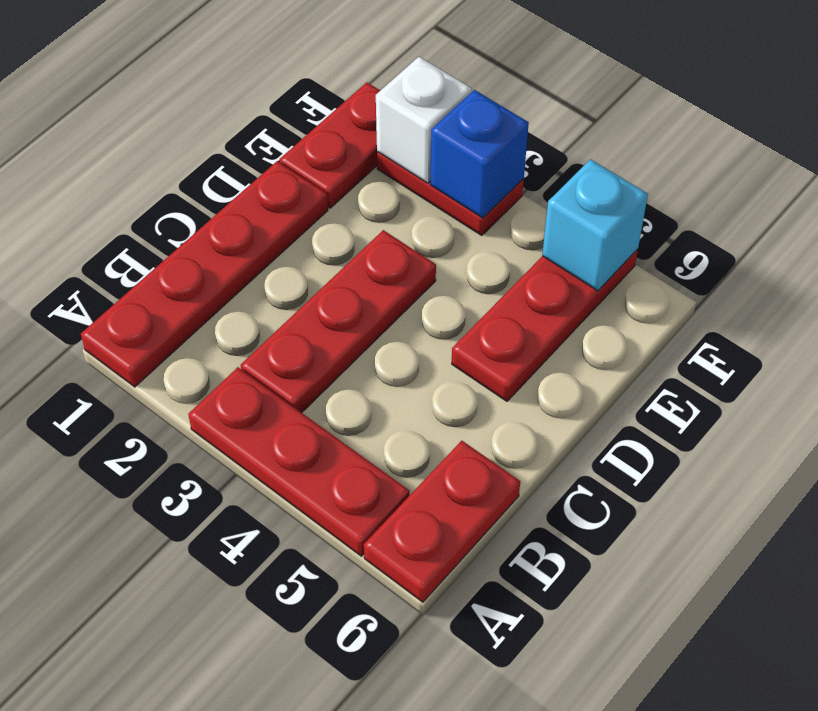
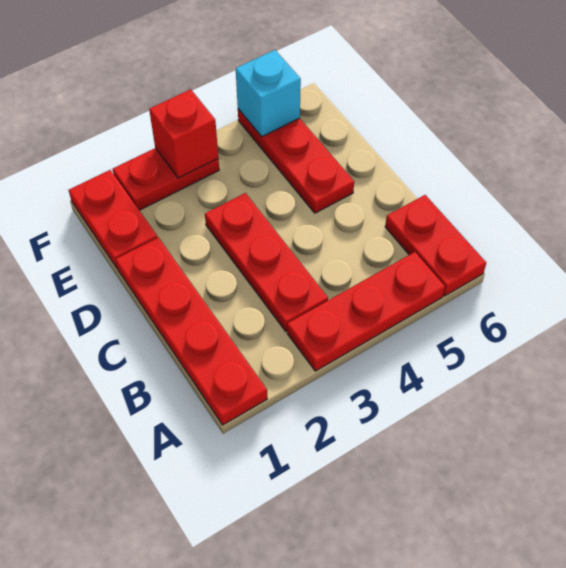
white 1x1 brick [376,57,472,183] -> none
blue 1x1 brick [430,90,529,218] -> red 1x1 brick [149,89,218,178]

